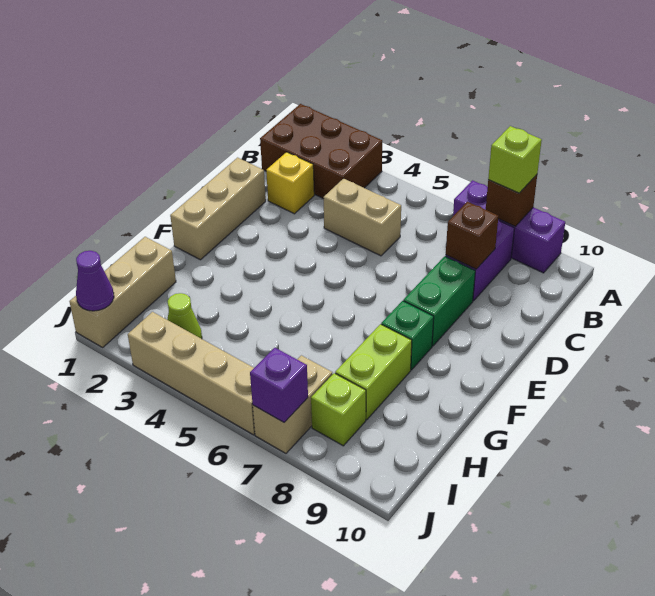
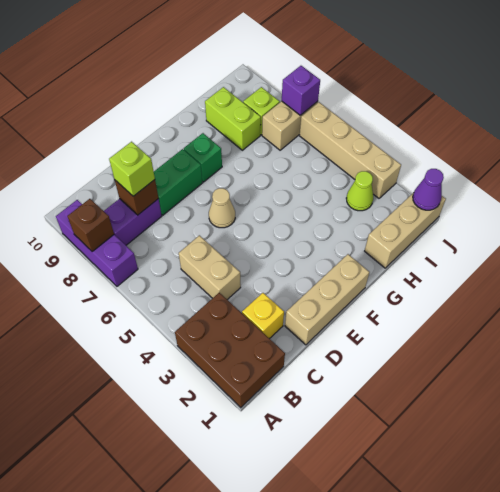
lime 1x1 brick [488,126,542,193] -> lime 1x1 brick moved to [109,142,155,196]
none -> tan 1x1 cone [209,188,235,228]
lime 1x2 brick [335,324,412,420] -> lime 1x2 brick turned to [205,87,261,150]

